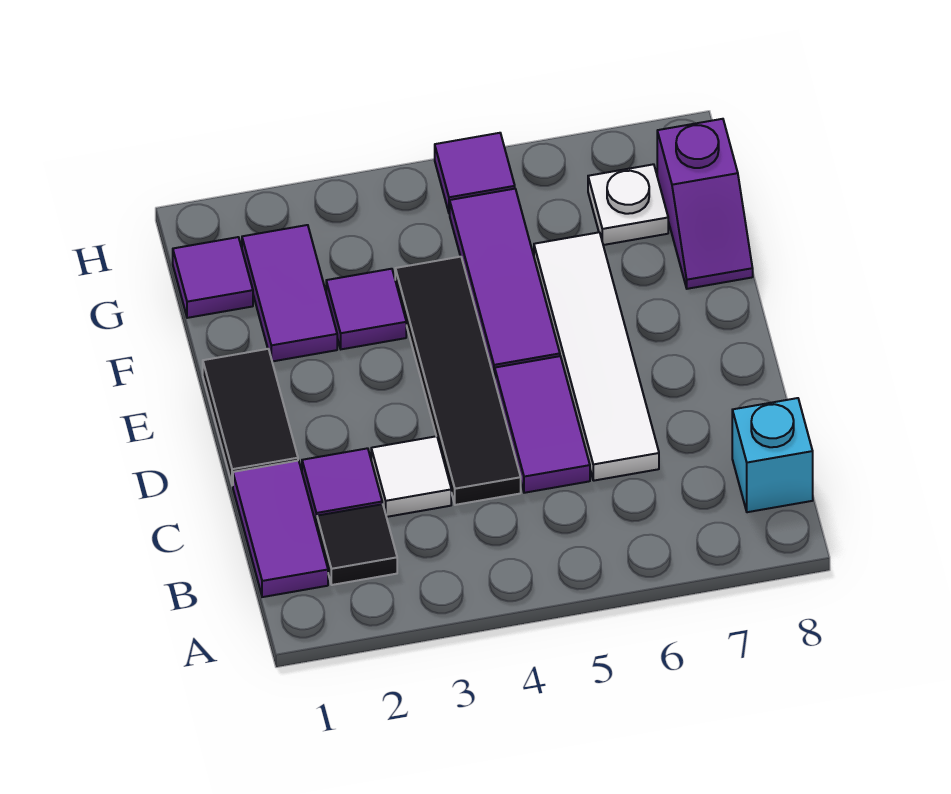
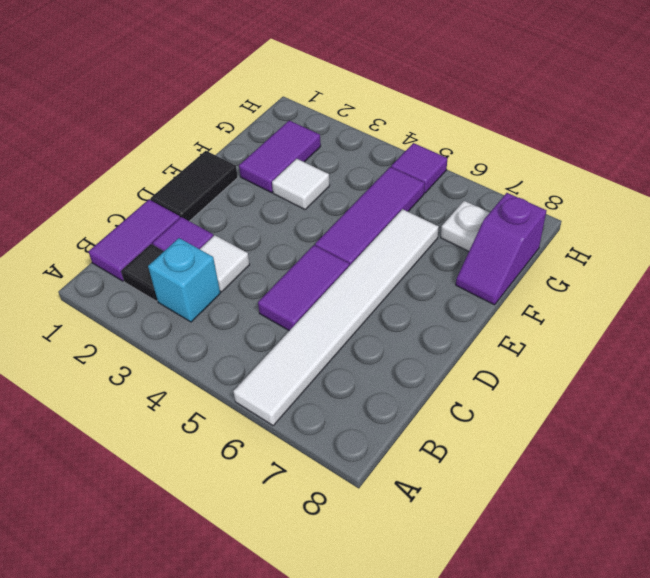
cyan 1x1 brick [732,398,813,512] -> cyan 1x1 brick moved to [148,238,220,322]
black 1x4 tile [395,257,521,505] -> none
white 1x4 tile [534,232,659,481] -> white 1x6 tile [233,209,439,425]
purple 1x1 tile [326,269,406,349] -> white 1x1 tile [272,159,330,209]
purple 1x1 tile [173,237,253,318] -> none

